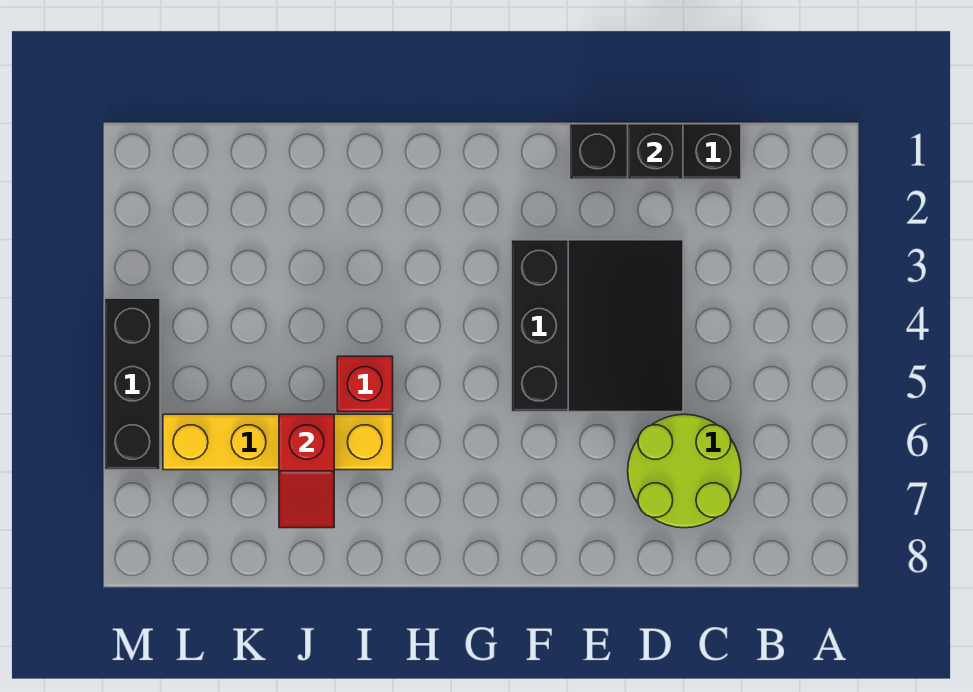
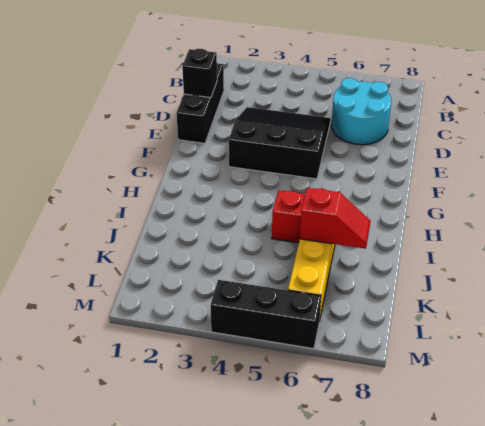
lime 2x2 round brick [628,414,741,528] -> cyan 2x2 round brick [331,78,391,145]

